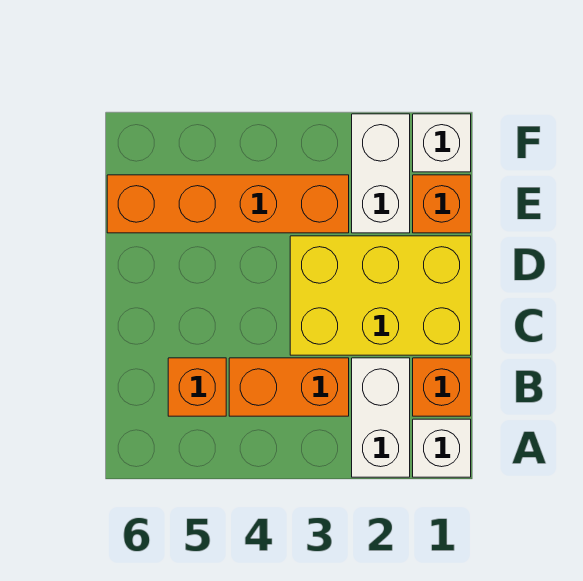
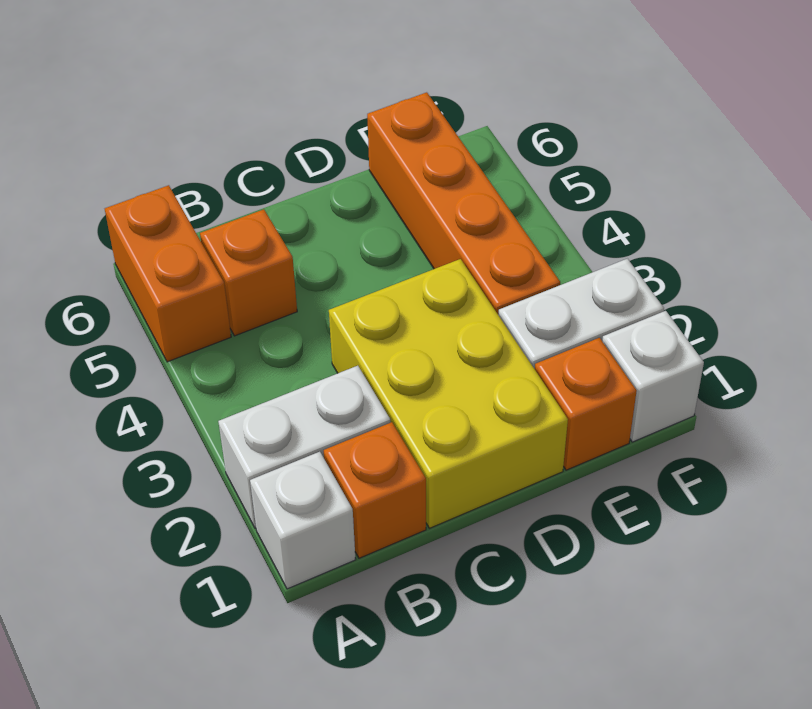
orange 1x2 brick [229,358,349,416] -> orange 1x2 brick moved to [105,185,231,362]

